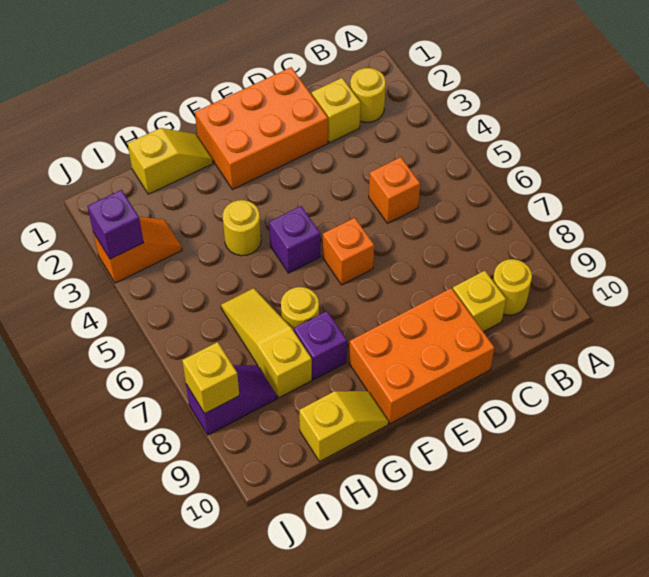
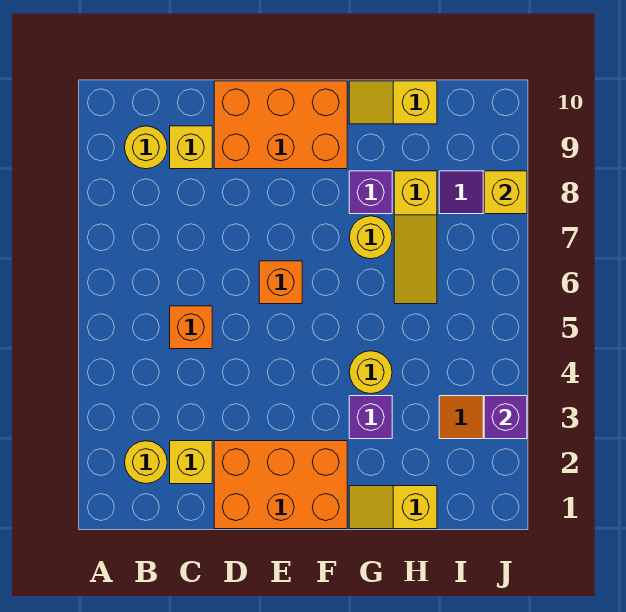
purple 1x1 brick [269,206,320,273] -> purple 1x1 brick moved to [349,396,392,439]

